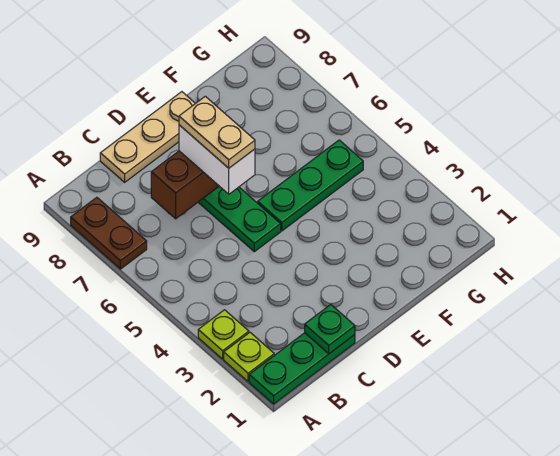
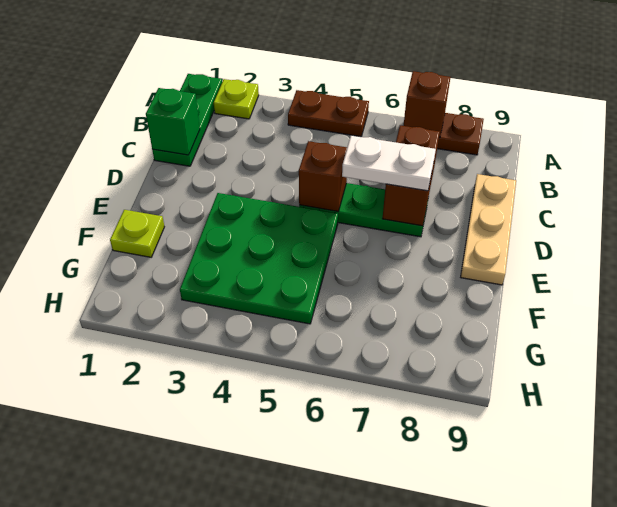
lime 1x1 plate [198,310,249,359] -> lime 1x1 plate moved to [110,210,164,257]
none -> brown 1x2 plate [288,90,369,137]
none -> brown 1x1 brick [404,71,450,138]
green 1x1 plate [305,305,355,354] -> green 1x1 brick [146,88,200,155]
none -> brown 1x1 brick [299,141,347,211]
white 1x2 brick [179,125,255,194] -> white 1x2 plate [342,135,436,191]
tan 1x2 plate [179,96,255,168] -> none
green 1x3 plate [258,140,363,231] -> green 3x3 plate [180,193,338,324]

